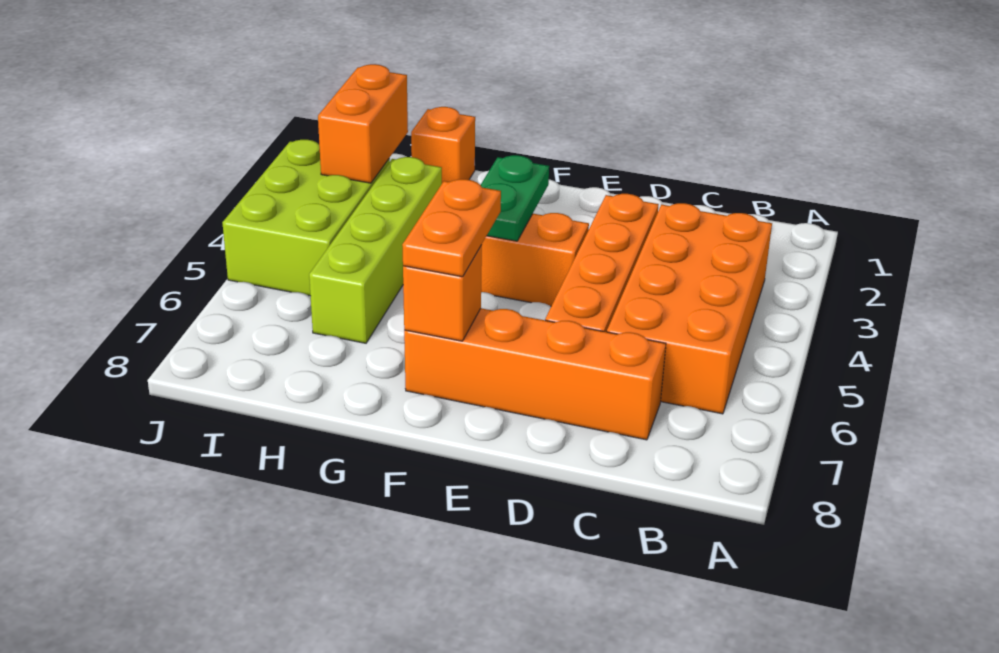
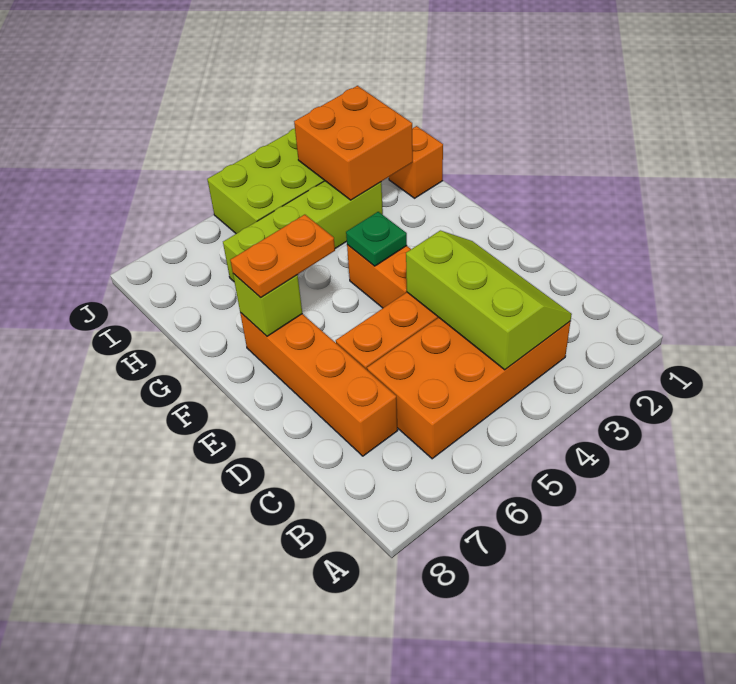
none -> lime 2x3 slope [406,231,572,370]
green 1x2 plate [481,155,549,241] -> green 1x1 plate [346,212,407,266]
orange 1x1 brick [403,245,482,341] -> lime 1x1 brick [233,274,302,336]
orange 1x2 brick [318,64,408,183] -> orange 2x2 brick [294,86,413,200]

